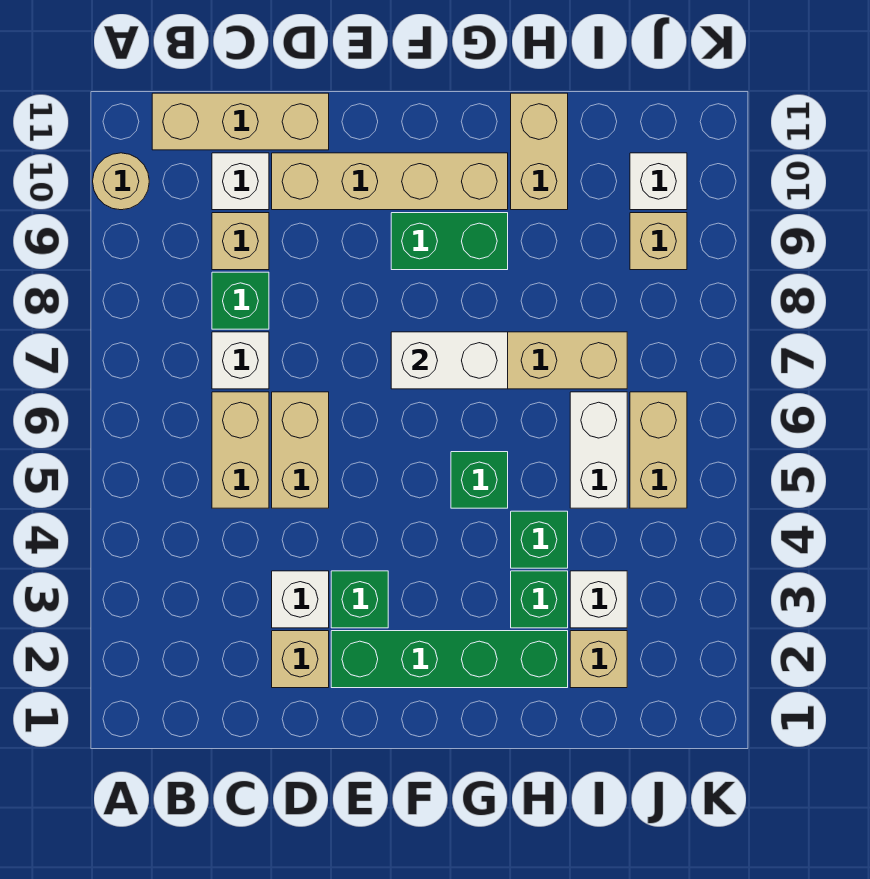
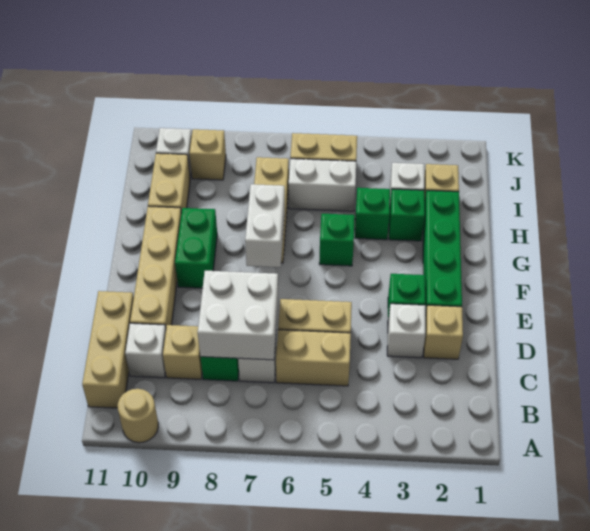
none -> white 2x2 brick [198,271,278,360]
tan 1x2 brick [511,93,568,210] -> tan 1x2 brick turned to [148,153,190,213]

